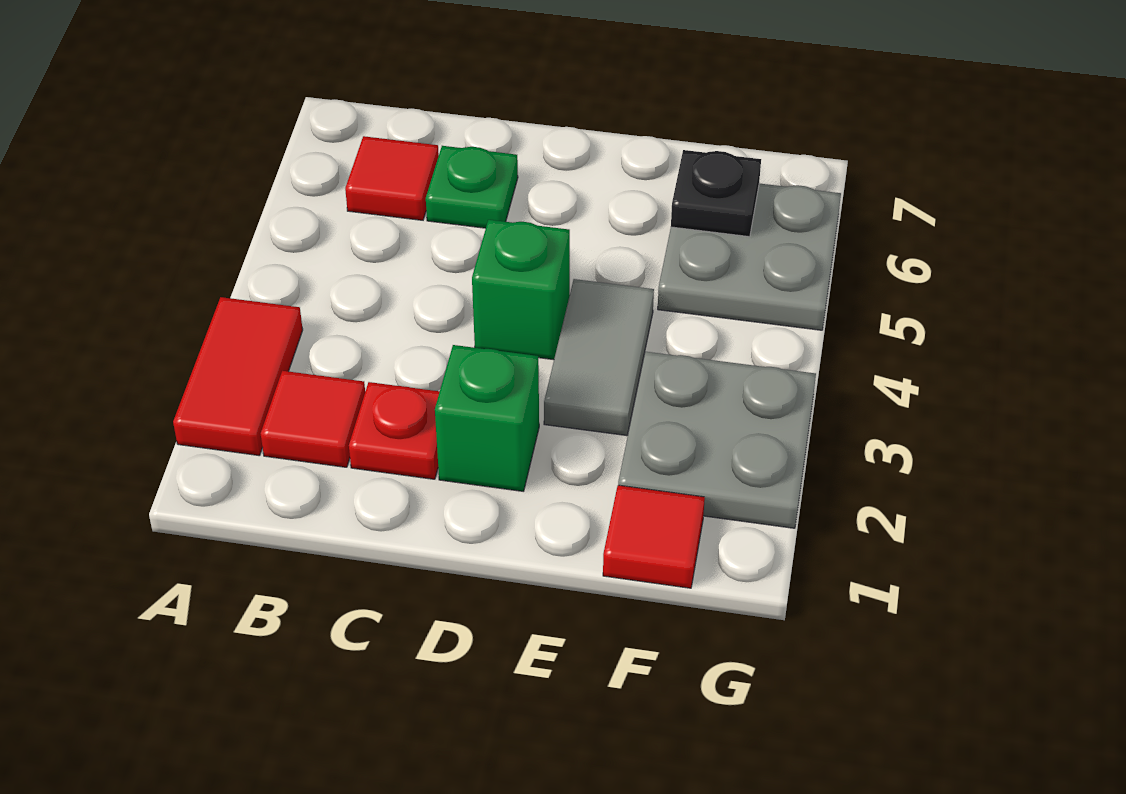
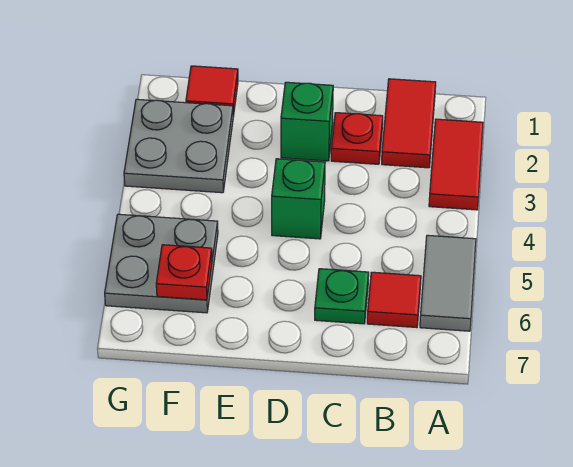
red 1x1 tile [261,371,365,467] -> red 1x2 tile [382,79,436,168]
grey 1x2 tile [544,279,654,436] -> grey 1x2 tile moved to [420,235,476,331]
black 1x1 plate [671,150,761,237] -> red 1x1 plate [156,245,212,300]

